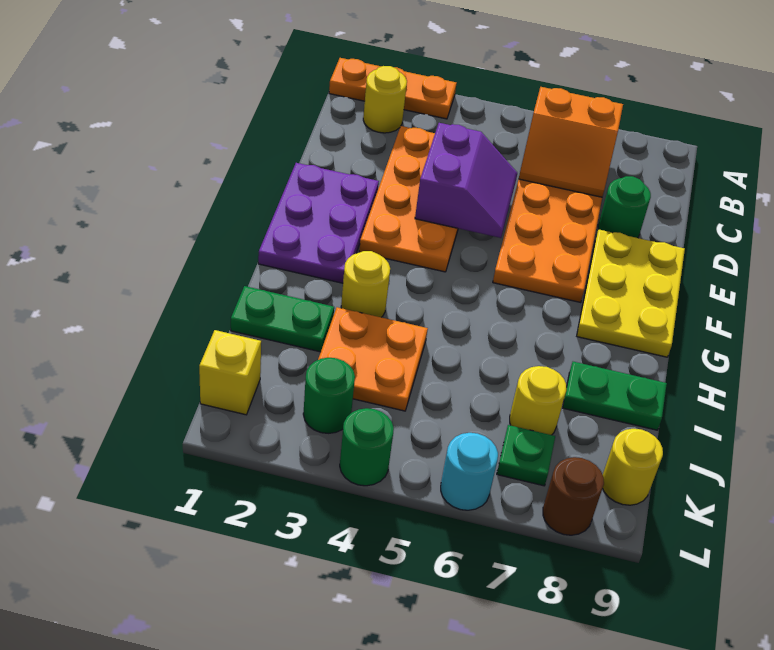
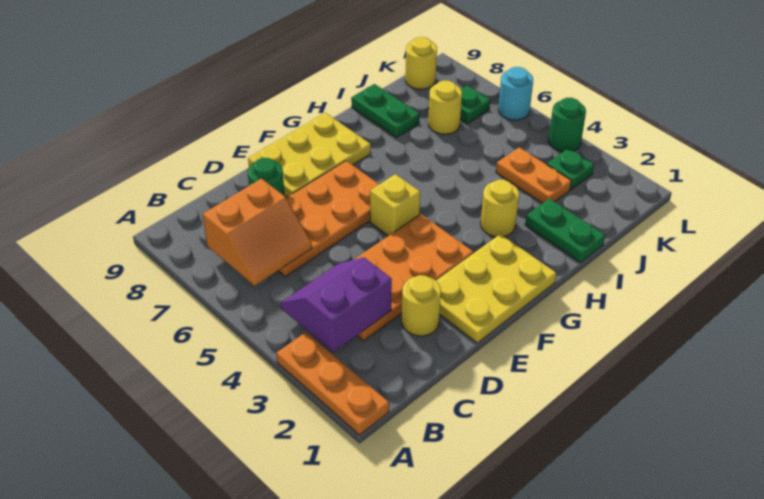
yellow 1x1 round brick [363,66,407,133] -> yellow 1x1 round brick moved to [402,275,441,336]
orange 2x2 slope [519,87,623,197] -> orange 2x2 slope turned to [203,179,312,286]
purple 2x2 slope [415,123,517,238] -> purple 2x2 slope moved to [281,258,392,352]
purple 2x3 plate [258,163,379,283] -> yellow 2x3 plate [436,234,556,343]
orange 2x2 plate [318,307,428,411] -> orange 1x2 plate [496,147,571,203]
yellow 1x1 brick [199,330,261,415] -> yellow 1x1 brick moved to [370,174,420,236]
green 1x1 round brick [303,358,355,433] -> green 1x1 plate [547,148,594,190]
brown 1x1 round brick [543,457,604,535] -> none

